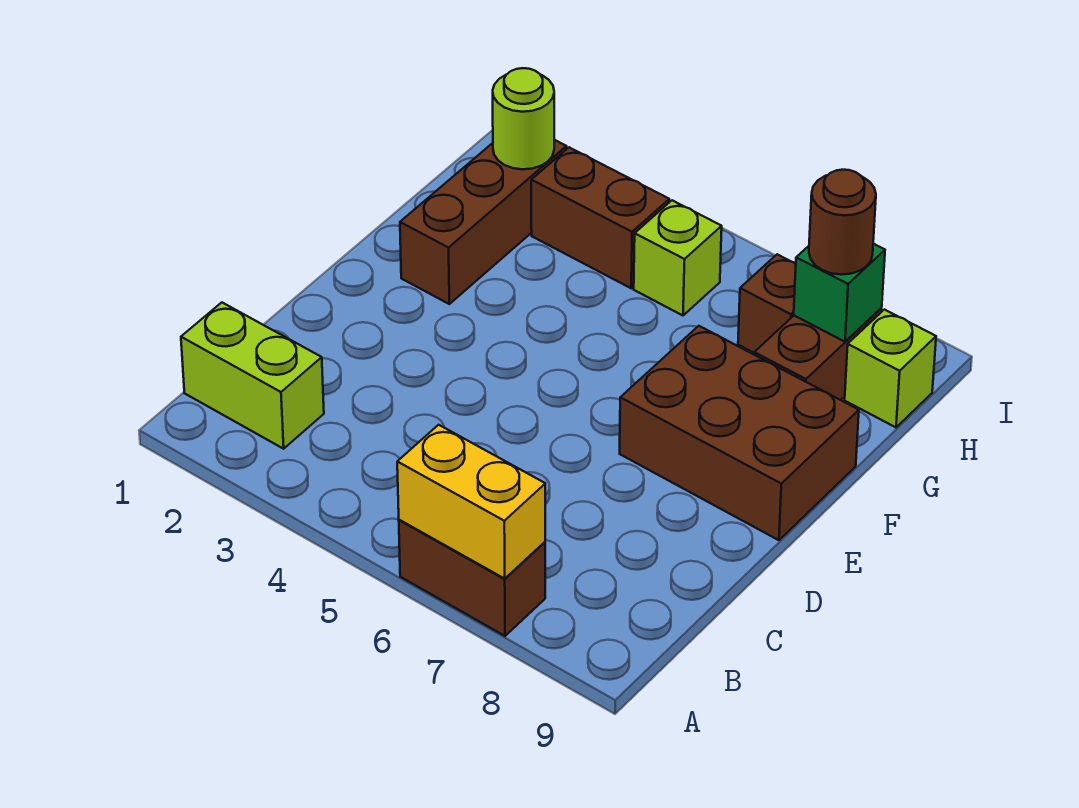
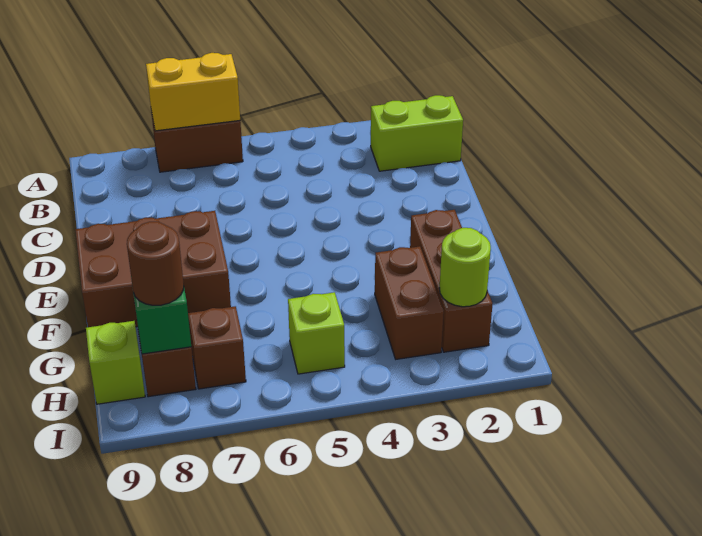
brown 1x2 brick [531,147,669,288] -> brown 1x2 brick turned to [375,246,444,359]

